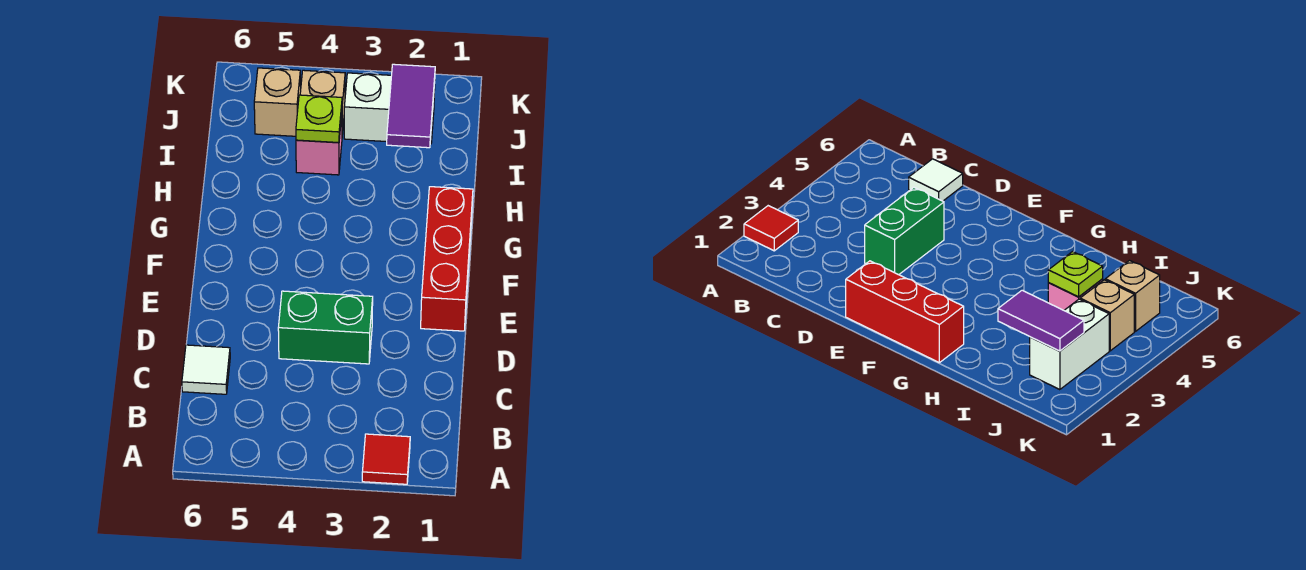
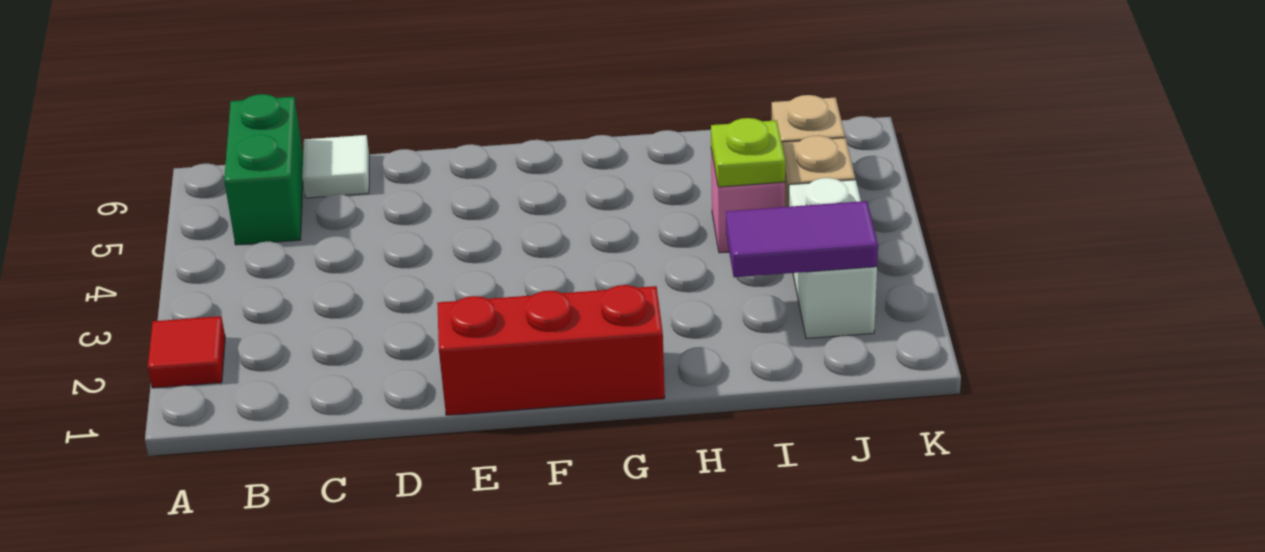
green 1x2 brick [278,291,373,364] -> green 1x2 brick moved to [224,94,303,245]

